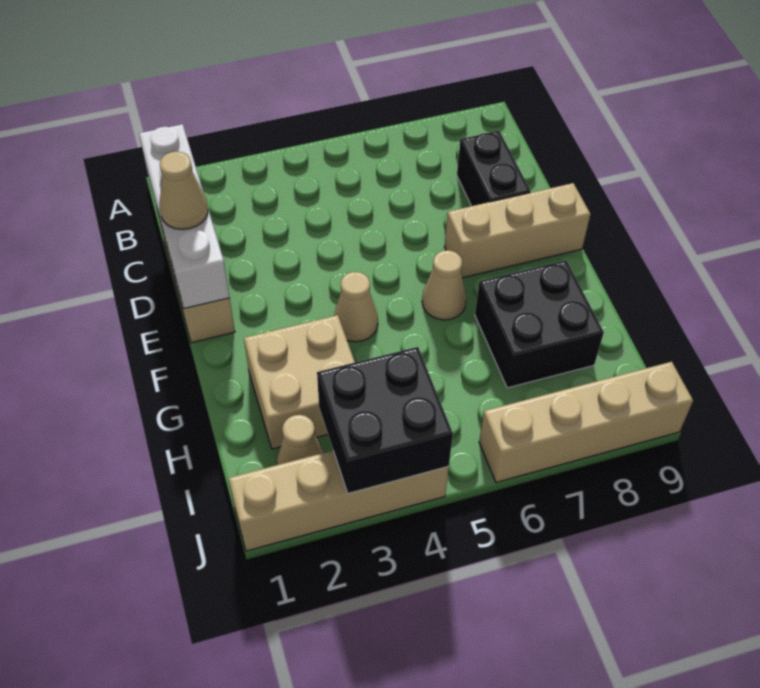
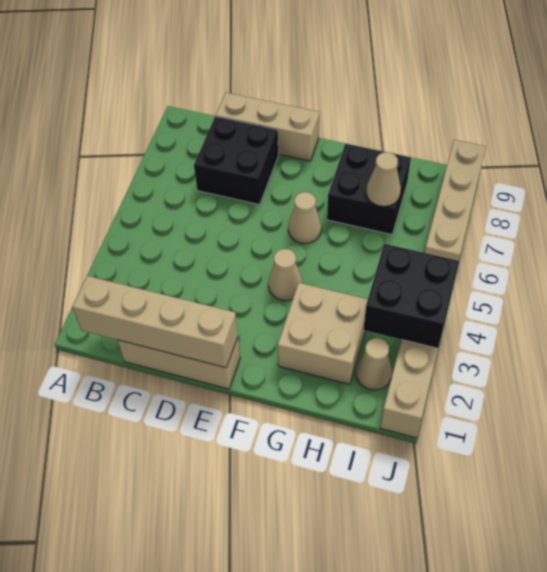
white 1x4 brick [139,124,230,308] -> tan 1x4 brick [72,276,238,368]
black 1x2 brick [457,131,531,206] -> black 2x2 brick [194,116,279,205]
tan 1x1 cone [160,152,208,229] -> tan 1x1 cone moved to [366,152,401,206]
tan 1x3 brick [445,183,590,278] -> tan 1x3 brick turned to [216,93,319,161]

